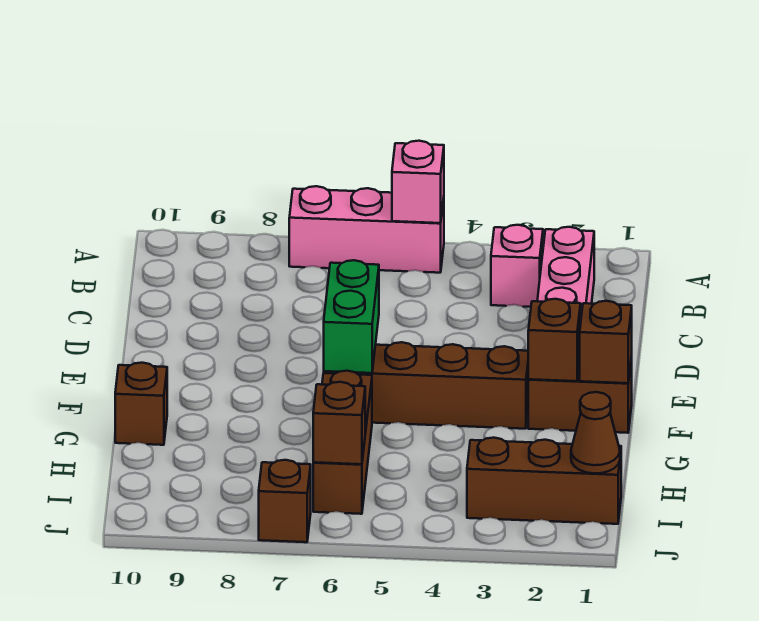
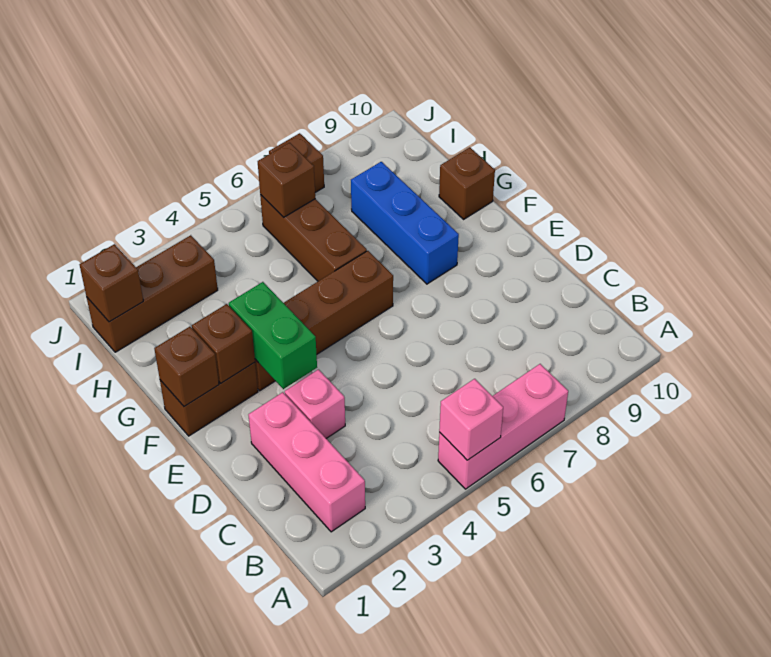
pink 1x1 brick [491,225,543,307] -> pink 1x1 brick moved to [285,369,345,438]
green 1x2 brick [324,260,379,373] -> green 1x2 brick moved to [229,282,317,389]
none -> blue 1x3 brick [351,162,459,284]
brown 1x1 cone [571,392,620,473] -> brown 1x1 brick [80,244,143,322]

